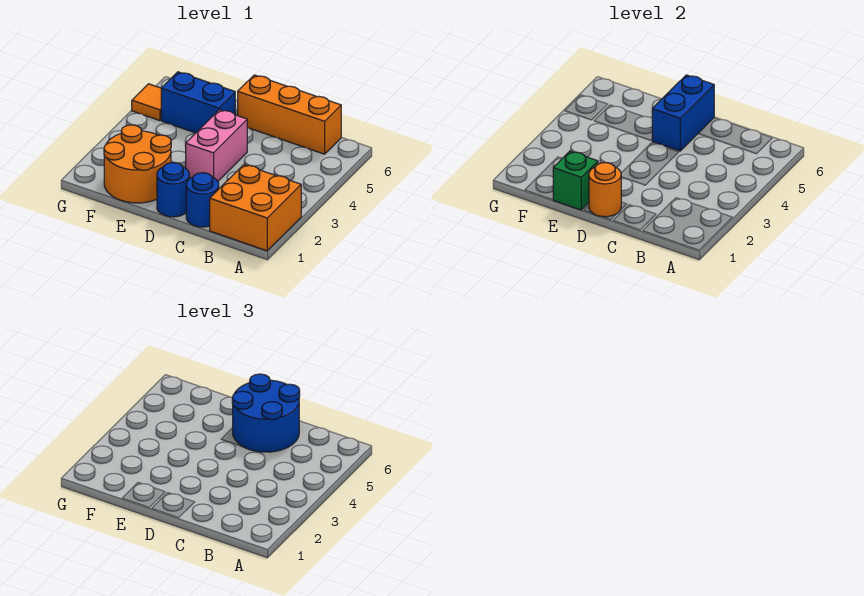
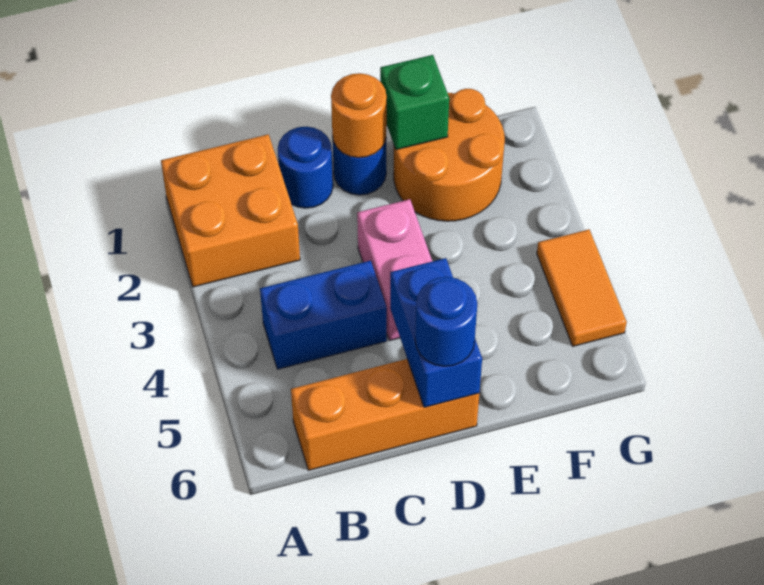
blue 2x2 round brick [232,374,300,452] -> blue 1x1 round brick [415,277,477,366]
blue 1x2 brick [161,72,235,133] -> blue 1x2 brick moved to [260,261,387,369]
orange 1x1 tile [132,84,161,121] -> orange 1x2 tile [537,230,627,346]

